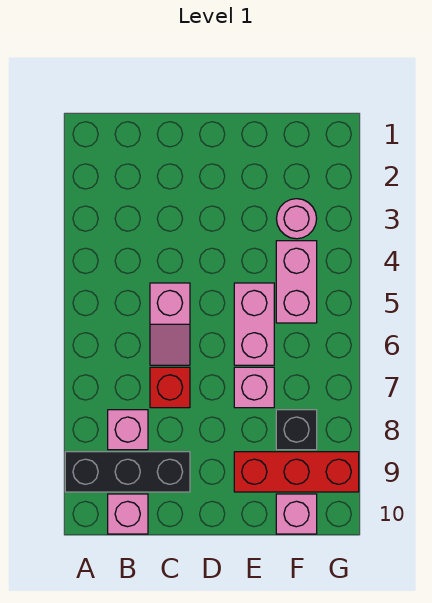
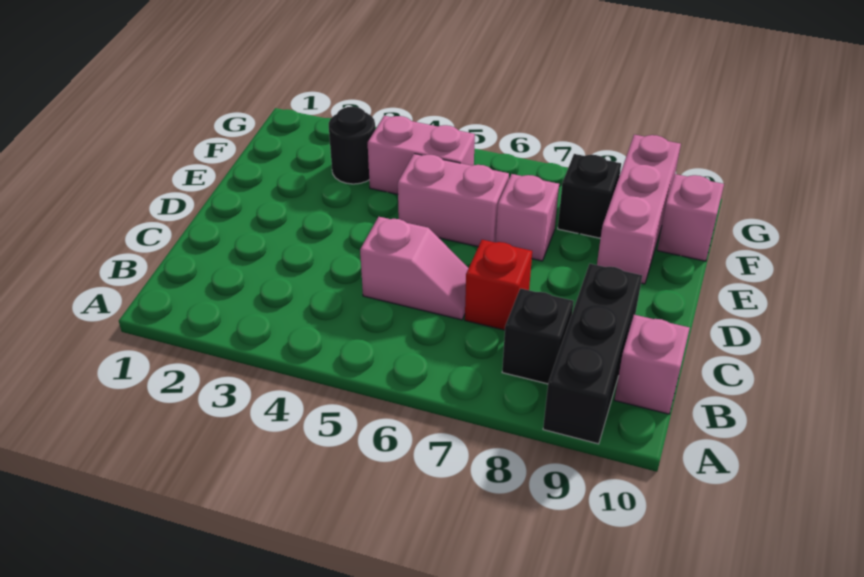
pink 1x1 brick [108,410,148,450] -> black 1x1 brick [502,288,574,384]
red 1x3 brick [234,452,359,492] -> pink 1x3 brick [597,135,681,284]
pink 1x1 round brick [276,199,317,239] -> black 1x1 round brick [329,107,375,184]

